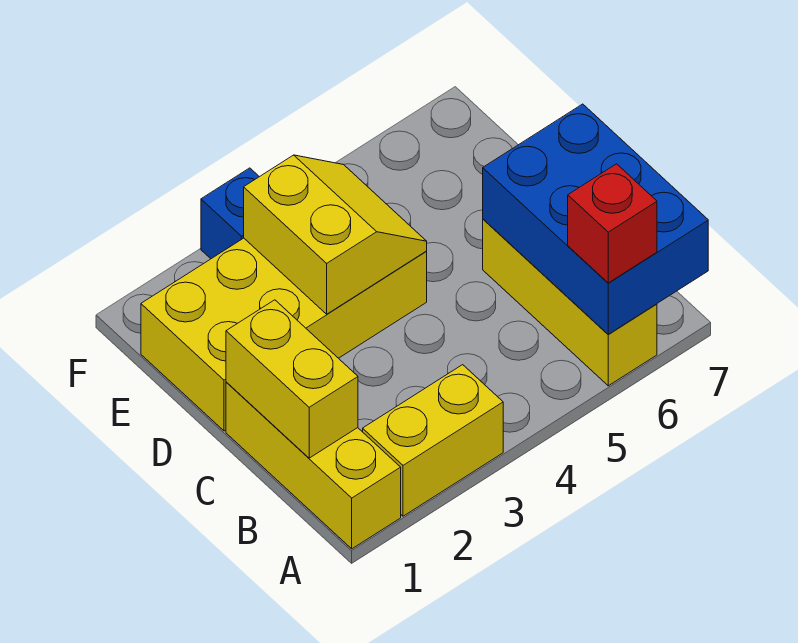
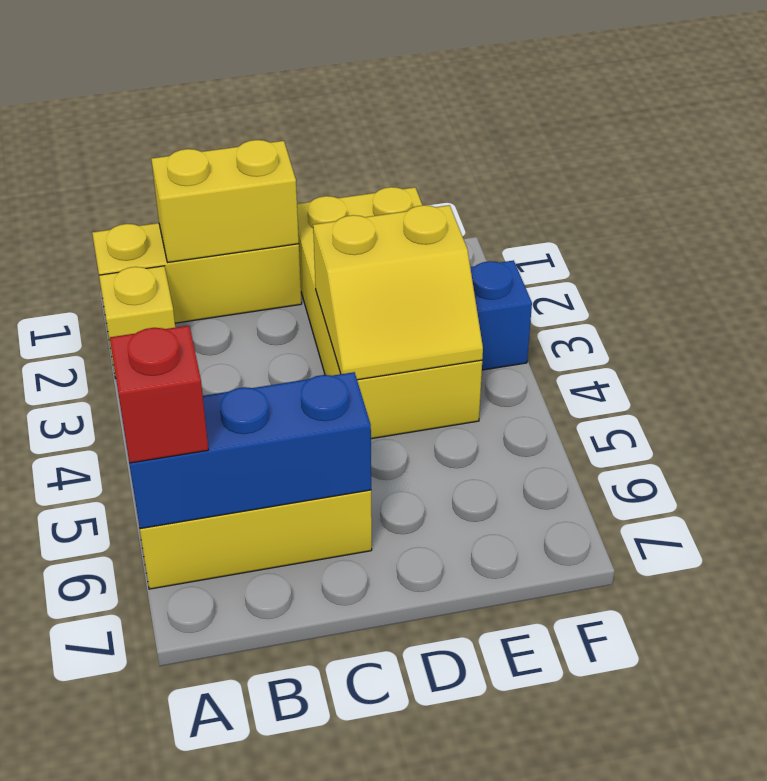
yellow 1x2 brick [363,365,503,516] -> yellow 1x1 brick [99,266,175,378]
blue 2x3 brick [483,104,708,334] -> blue 1x3 brick [126,372,371,529]

